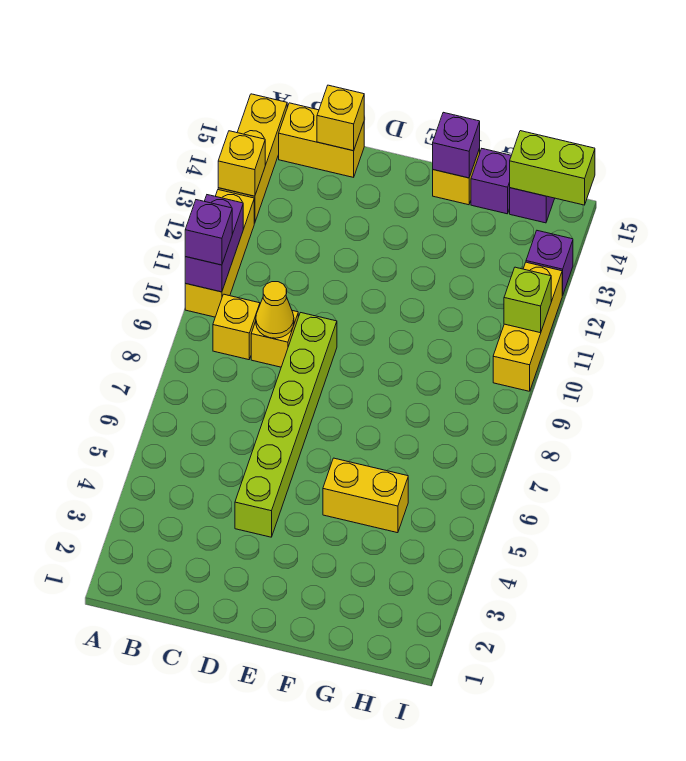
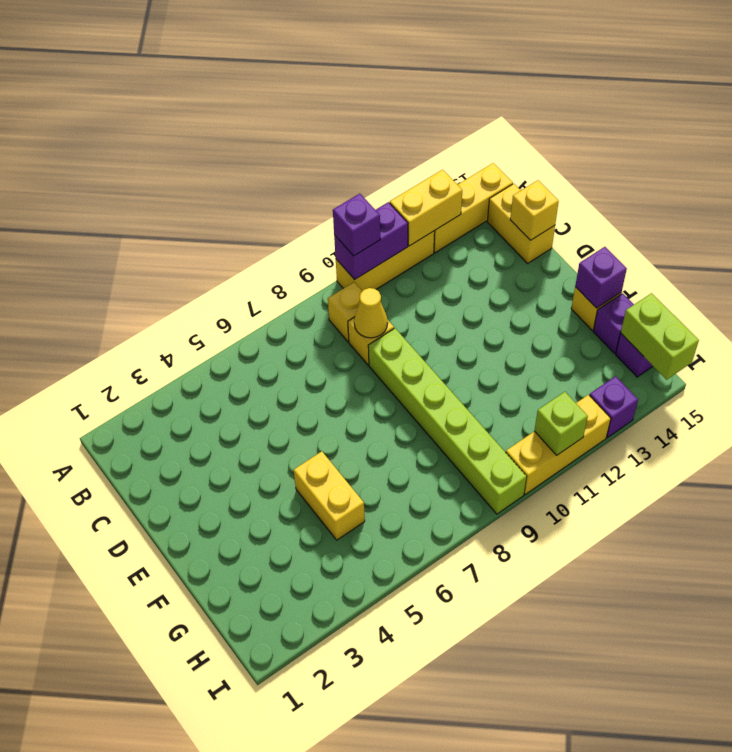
yellow 1x1 brick [218,131,265,196] -> yellow 1x2 brick [390,170,462,246]
lime 1x6 brick [235,313,337,537] -> lime 1x6 brick turned to [368,328,527,514]

